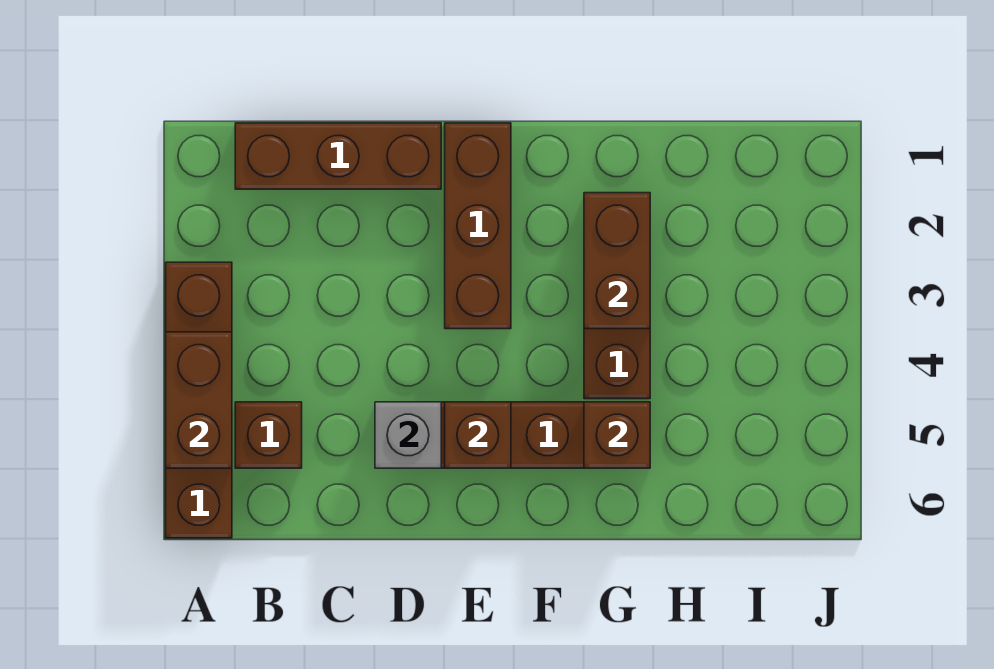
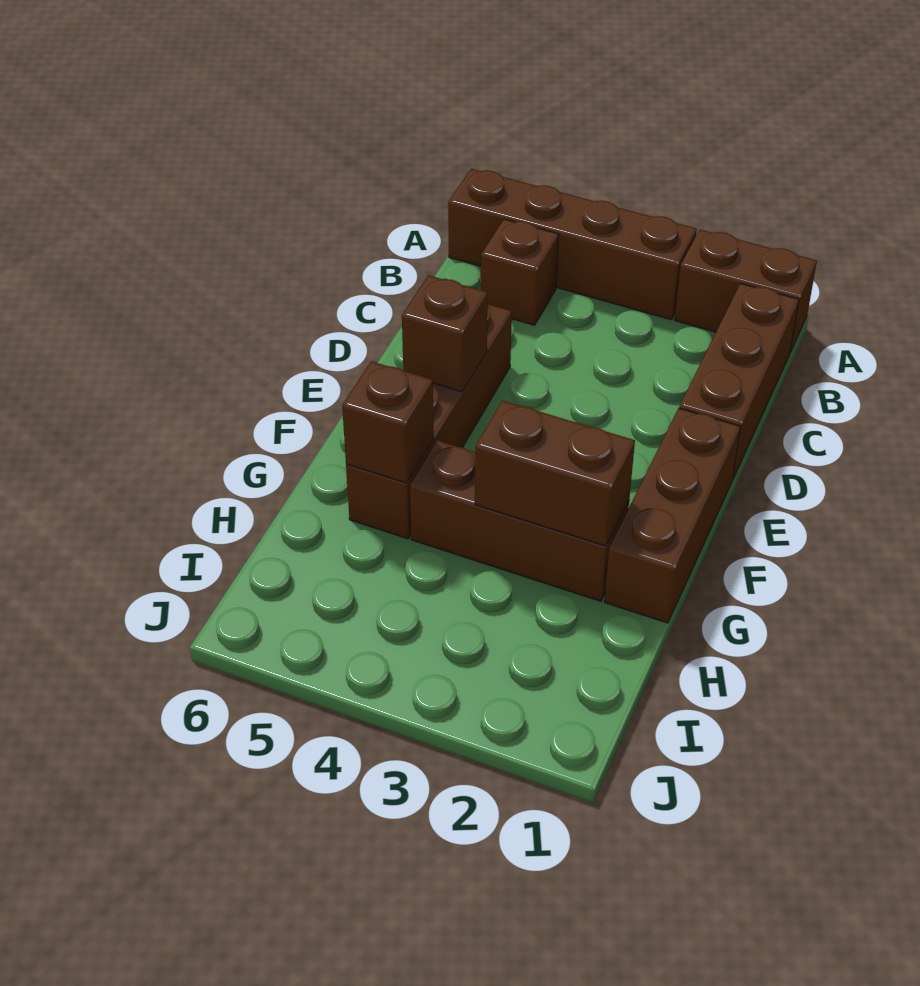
brown 1x2 brick [166,332,232,468] -> brown 1x2 brick moved to [675,229,817,352]
grey 1x1 brick [375,402,441,468] -> none
brown 1x3 brick [445,123,511,329] -> brown 1x3 brick turned to [605,408,741,623]

